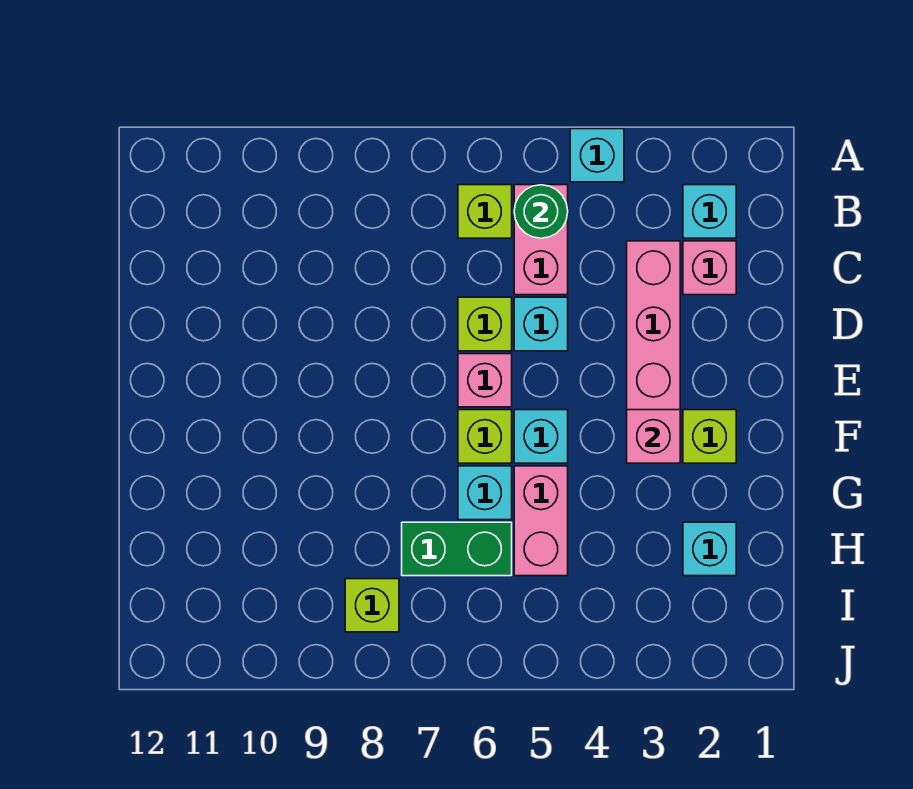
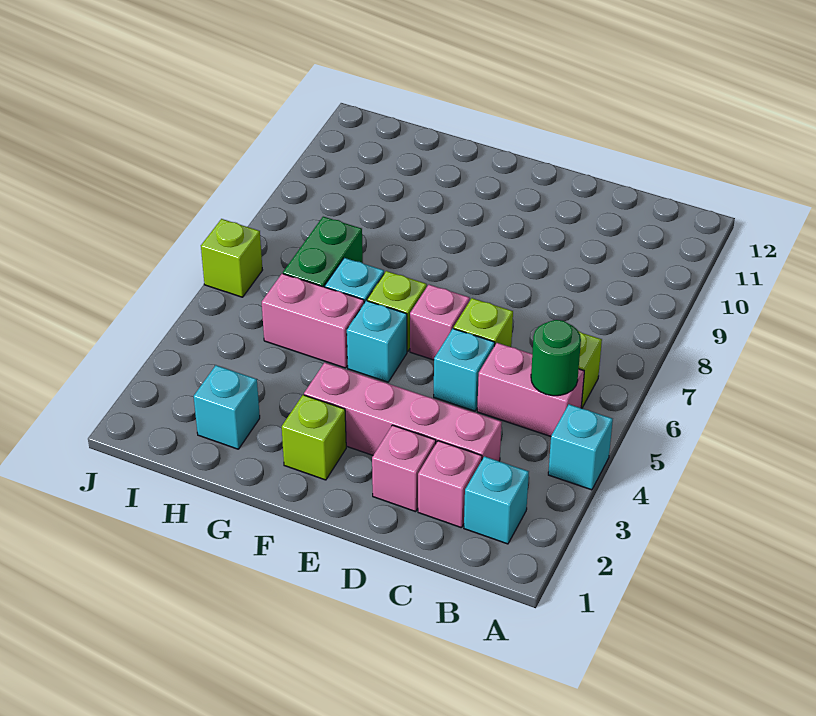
pink 1x1 brick [627,410,680,463] -> pink 1x1 brick moved to [372,425,436,512]
lime 1x1 brick [345,579,399,632] -> lime 1x1 brick moved to [201,219,262,297]

